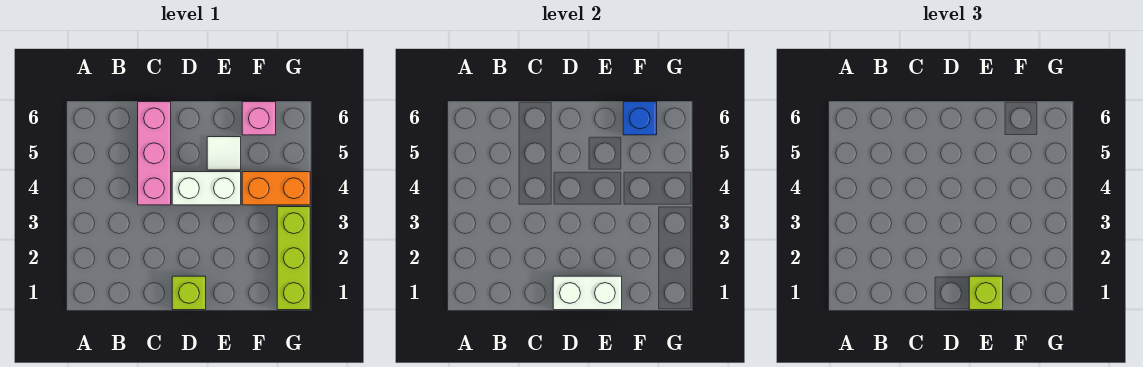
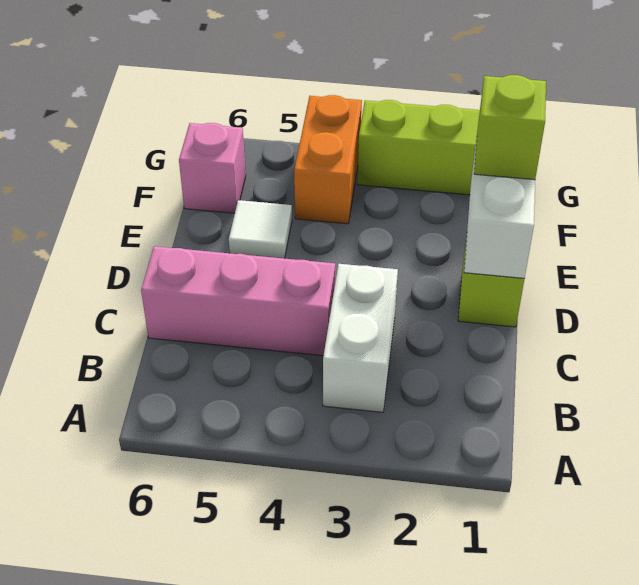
white 1x2 brick [172,172,241,205] -> white 1x2 brick moved to [323,264,398,412]
blue 1x1 brick [623,102,657,135] -> none

